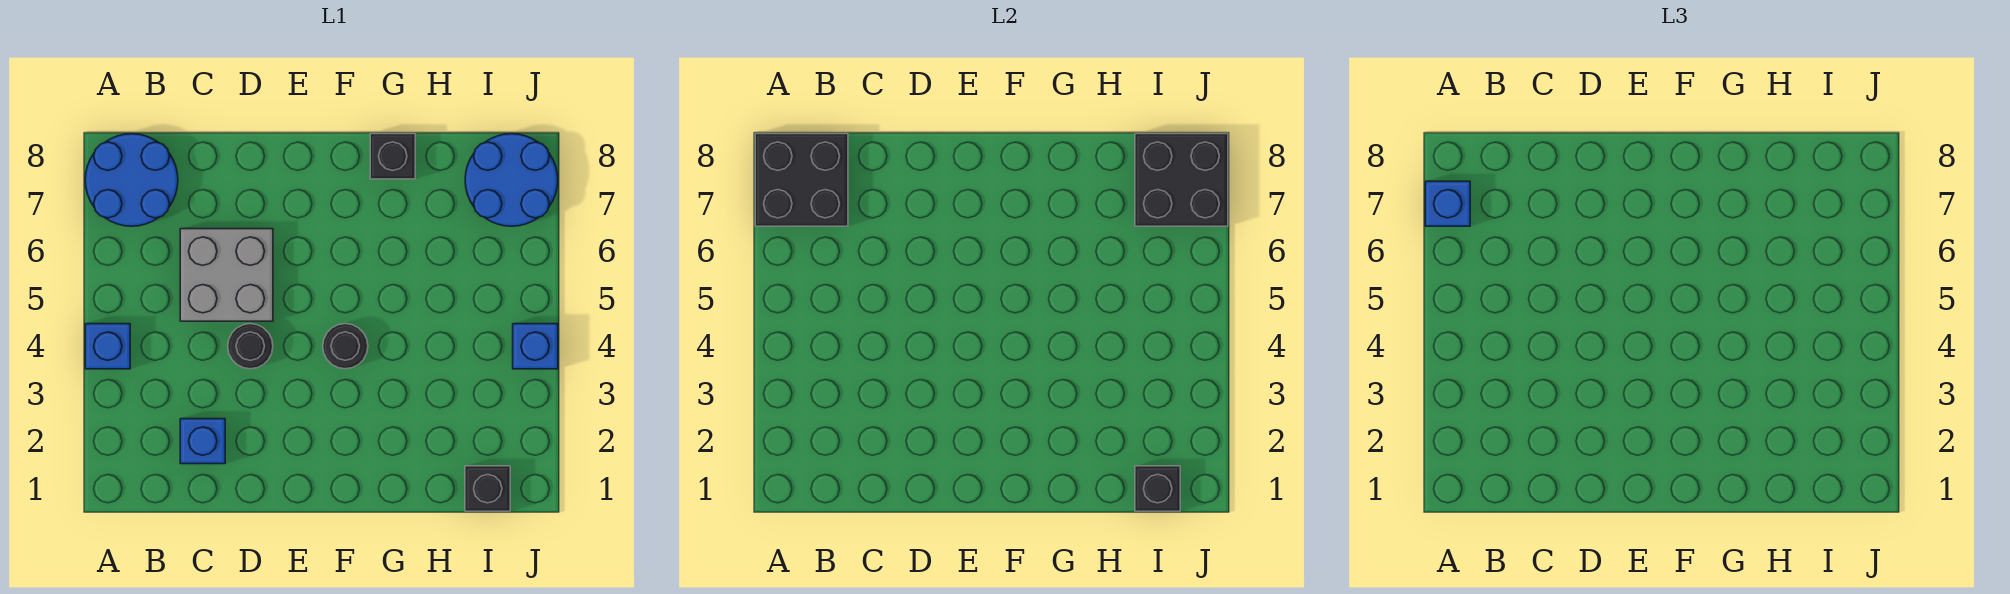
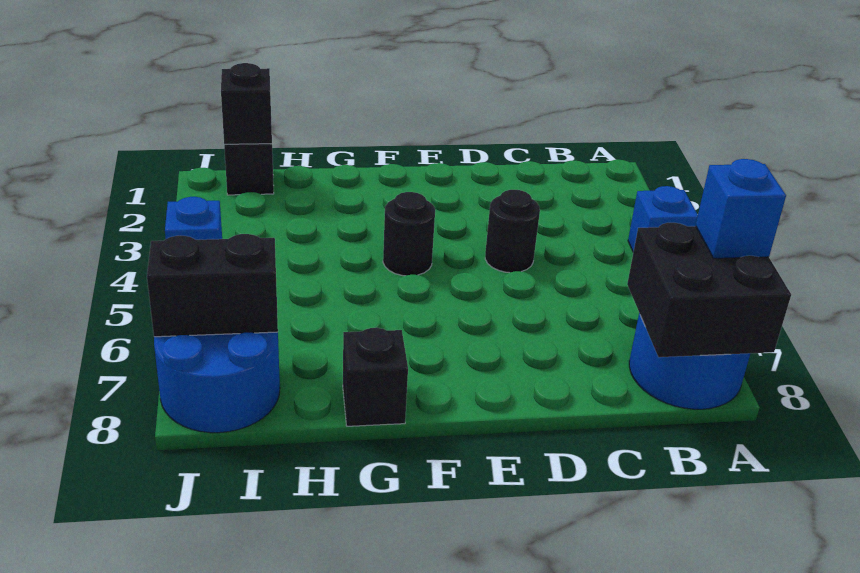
blue 1x1 brick [180,419,225,464] -> none
grey 2x2 brick [180,229,273,321] -> none
black 2x2 brick [1135,134,1228,226] -> black 1x2 brick [147,234,278,337]

